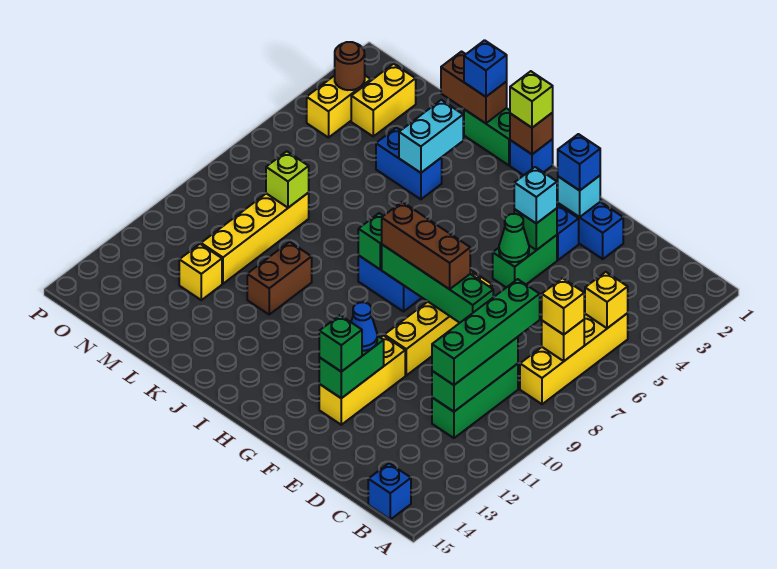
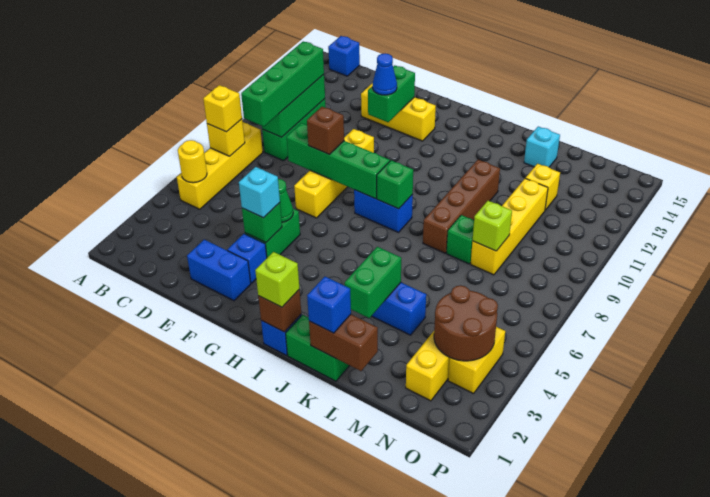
yellow 1x1 brick [585,272,628,328] -> yellow 1x1 round brick [178,140,207,183]
cyan 1x1 brick [558,176,600,217] -> cyan 1x1 brick moved to [524,127,560,167]
blue 1x1 brick [558,134,600,190] -> none
brown 1x3 brick [382,202,470,289] -> brown 1x1 brick [307,107,344,155]
yellow 1x3 brick [319,336,405,425] -> yellow 1x3 brick turned to [361,83,436,141]
green 1x1 brick [319,315,362,372] -> green 1x1 brick moved to [446,215,474,264]
cyan 1x2 brick [399,100,463,173] -> green 1x2 brick [345,247,401,318]
brown 1x2 brick [247,242,312,314] -> brown 1x4 brick [423,160,500,253]
brown 1x1 round brick [335,42,365,90] -> brown 2x2 round brick [434,285,498,361]

